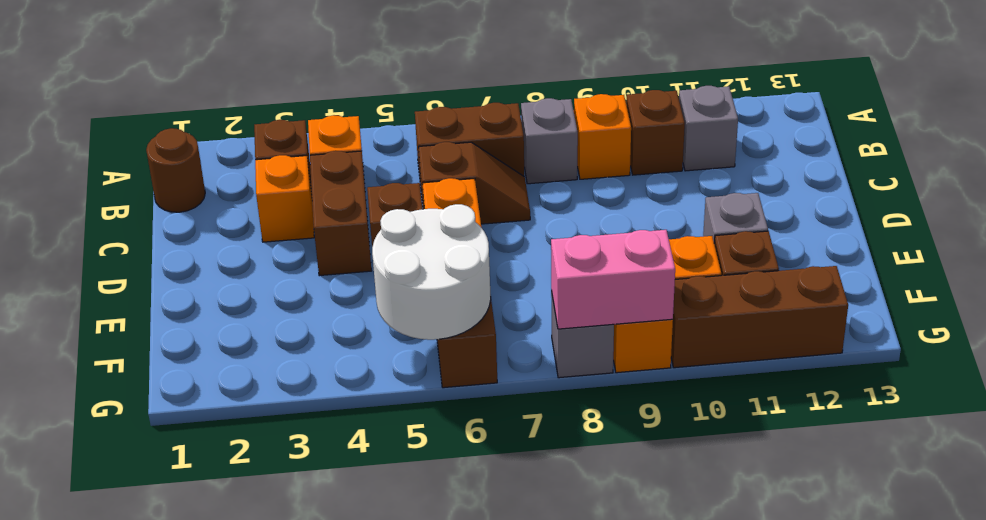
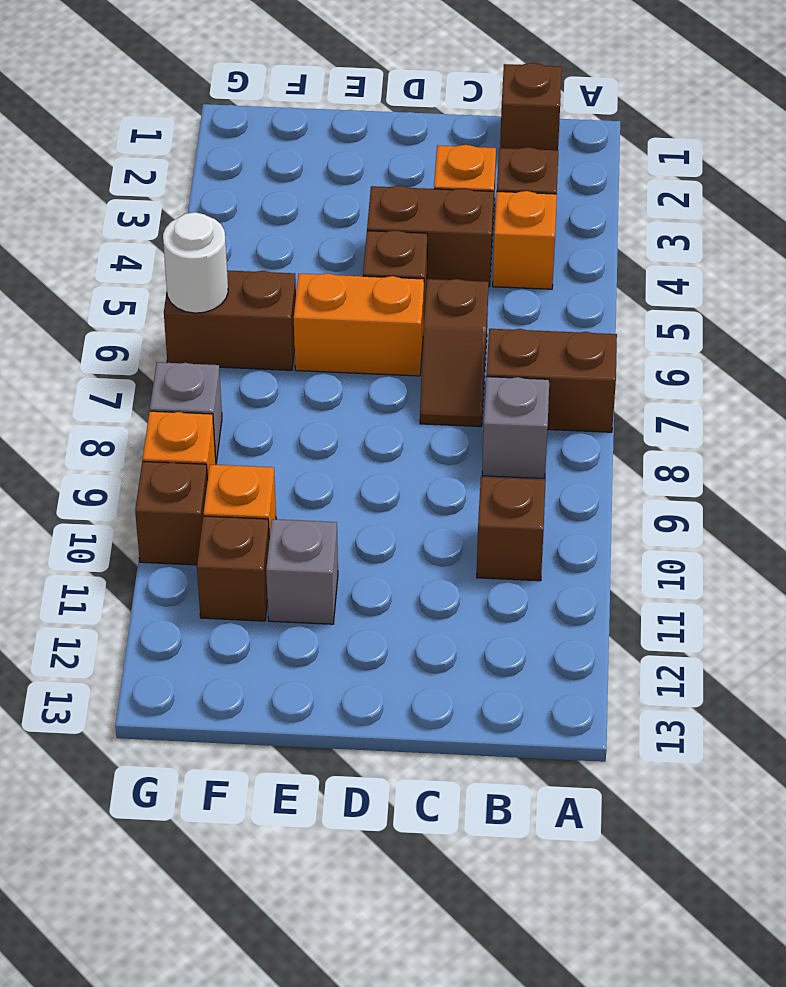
brown 1x1 round brick [146,128,205,212] -> brown 1x1 brick [500,63,562,150]
brown 1x2 brick [415,103,524,185] -> brown 1x2 brick turned to [486,329,617,432]
orange 1x1 brick [574,94,631,179] -> none
grey 1x1 brick [679,86,738,171] -> none
white 2x2 round brick [372,204,491,340] -> white 1x1 round brick [163,212,228,313]
pink 1x2 brick [551,230,675,329] -> none
brown 1x3 brick [671,266,848,368] -> brown 1x1 brick [135,461,208,565]

